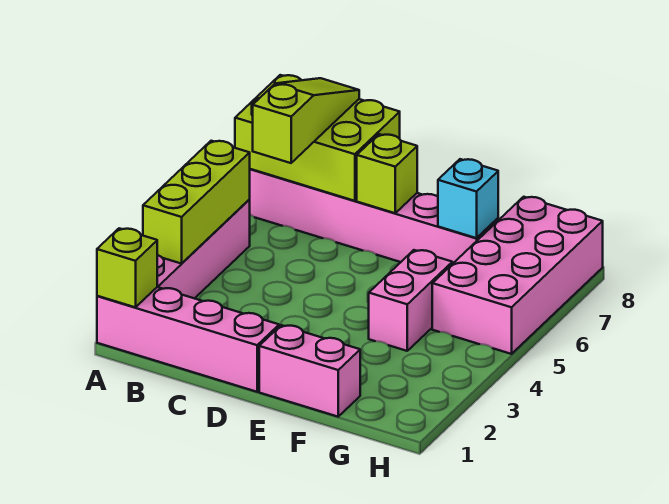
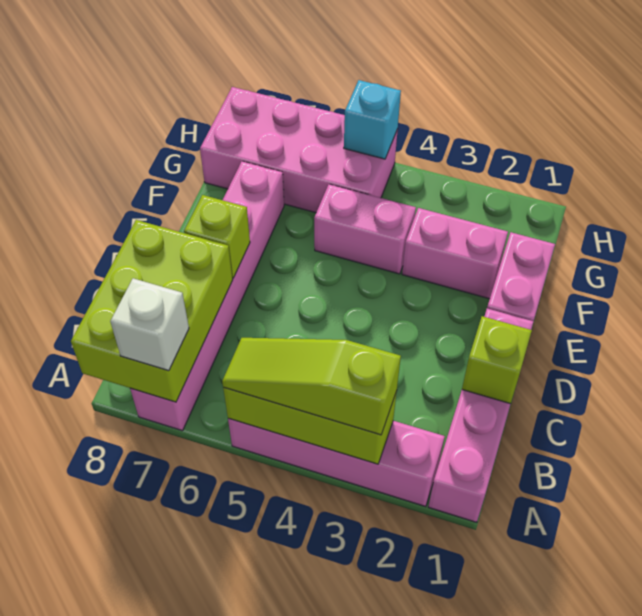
lime 1x1 brick [97,228,157,307] -> lime 1x1 brick moved to [462,316,532,404]
none -> white 1x1 brick [110,278,189,371]
lime 1x3 slope [253,78,359,163] -> lime 1x3 slope moved to [222,338,401,435]
none -> pink 1x2 brick [402,208,508,299]
cyan 1x1 brick [438,159,498,238] -> cyan 1x1 brick moved to [344,80,401,159]

